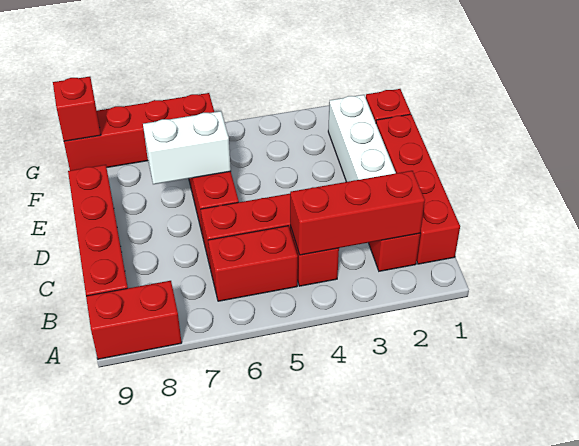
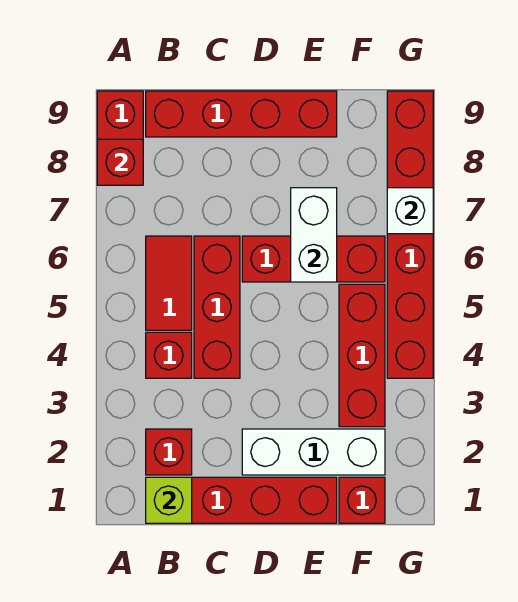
none -> lime 1x1 brick [146,477,192,523]
red 1x3 brick [290,171,425,255] -> red 1x3 brick moved to [339,284,385,427]
red 1x2 brick [208,226,298,301] -> red 1x2 tile [146,236,192,330]
red 1x4 brick [64,93,214,170] -> red 1x6 brick [387,91,433,378]
none -> white 1x1 brick [387,188,433,234]
red 1x1 brick [53,77,101,141] -> red 1x1 brick moved to [97,139,143,185]

